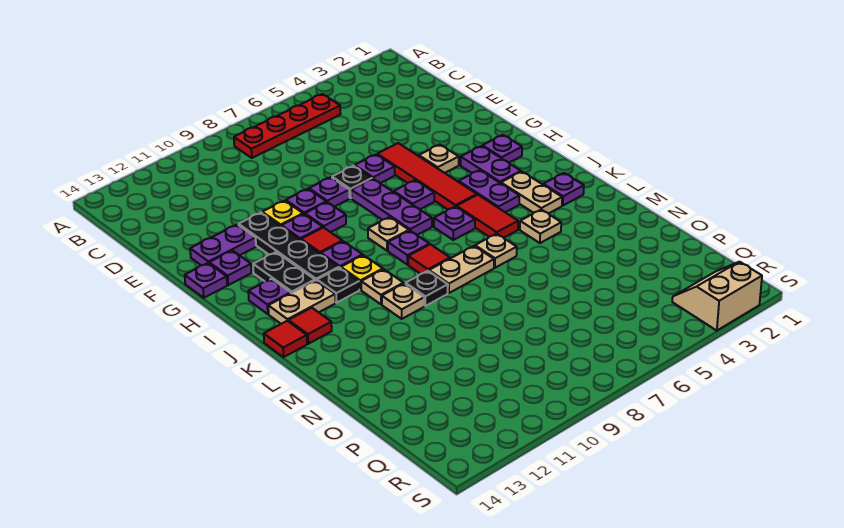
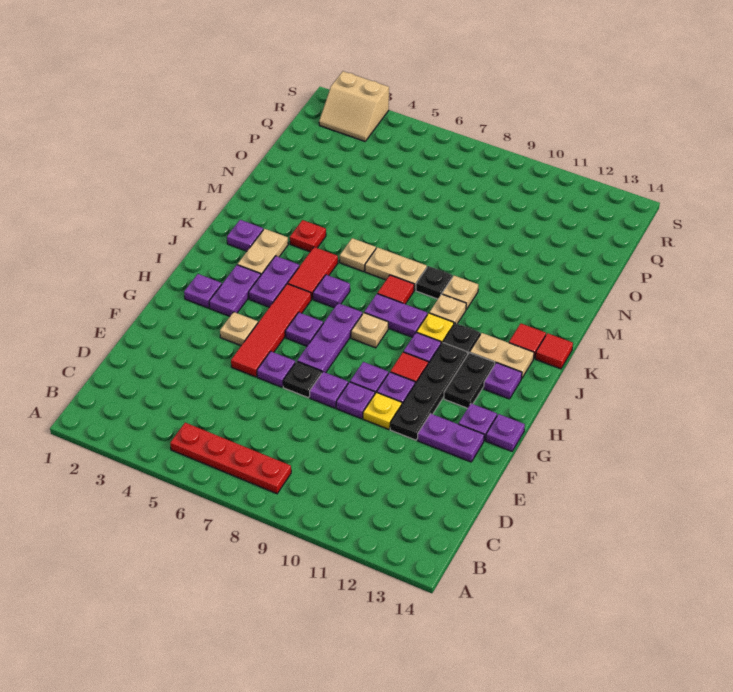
purple 1x1 plate [388,231,429,265] -> purple 1x2 plate [364,294,428,337]
tan 1x1 plate [520,210,561,243] -> red 1x1 plate [290,220,326,252]

